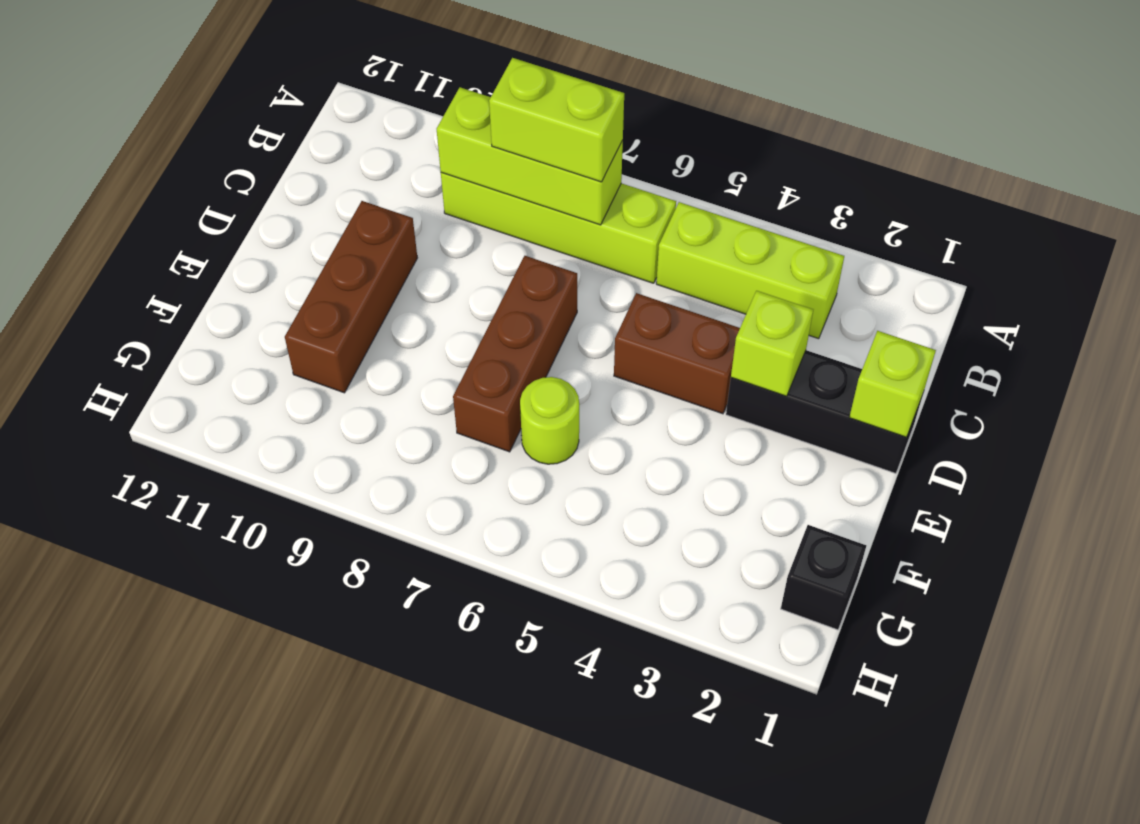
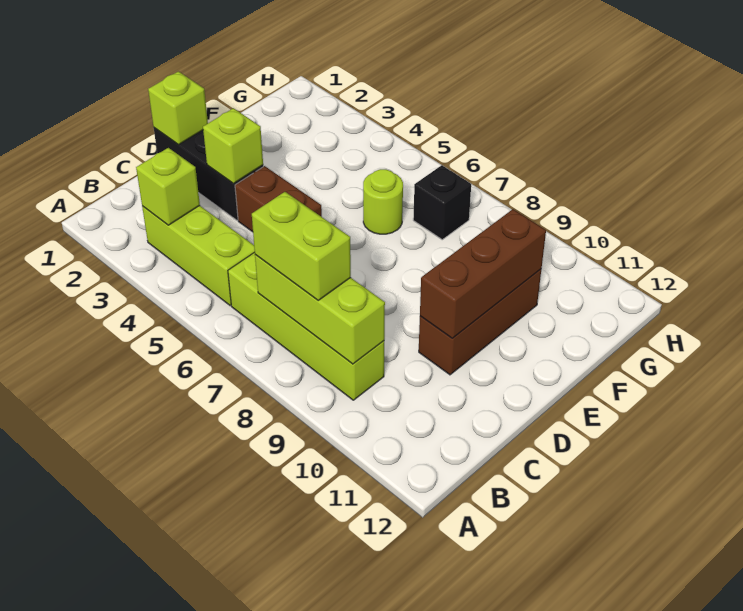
none -> lime 1x1 brick [136,148,200,225]
brown 1x3 brick [453,256,577,452] -> brown 1x3 brick moved to [420,209,546,338]
black 1x1 brick [781,525,866,630] -> black 1x1 brick moved to [413,165,471,240]

